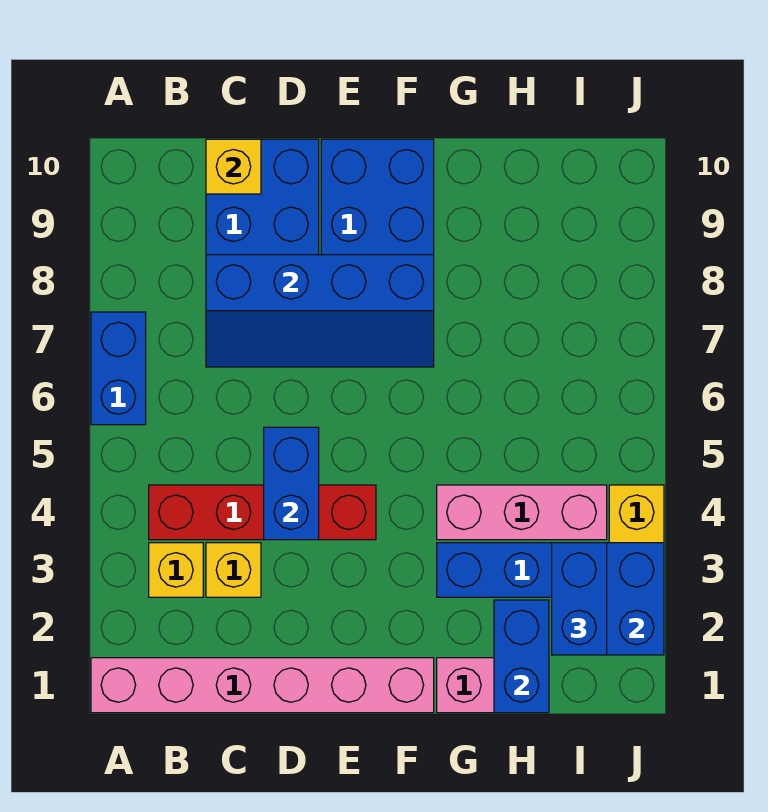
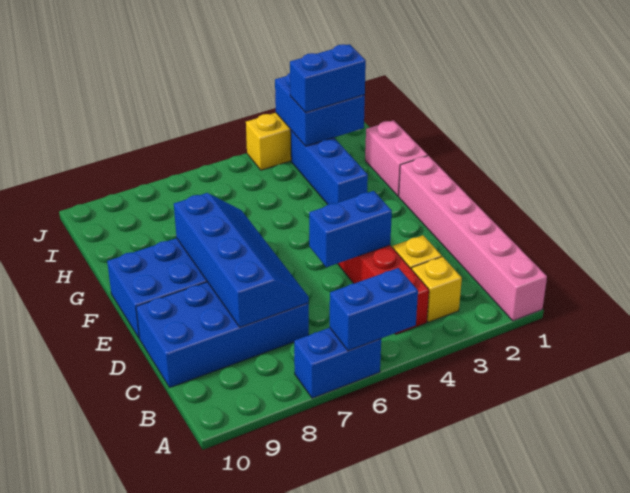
yellow 1x1 brick [206,139,261,194] -> none
pink 1x3 brick [437,485,607,540] -> none
blue 1x2 brick [494,600,549,713] -> blue 1x2 brick moved to [330,268,418,351]

